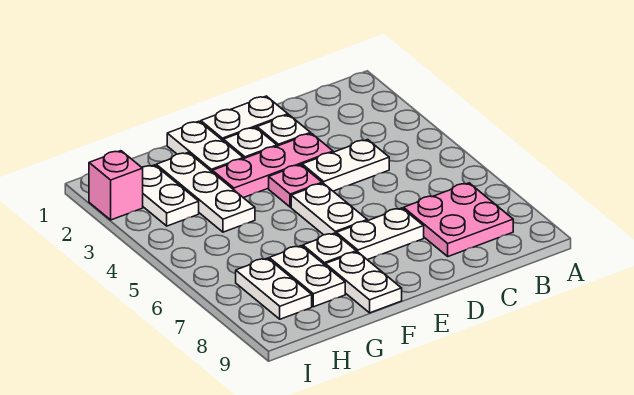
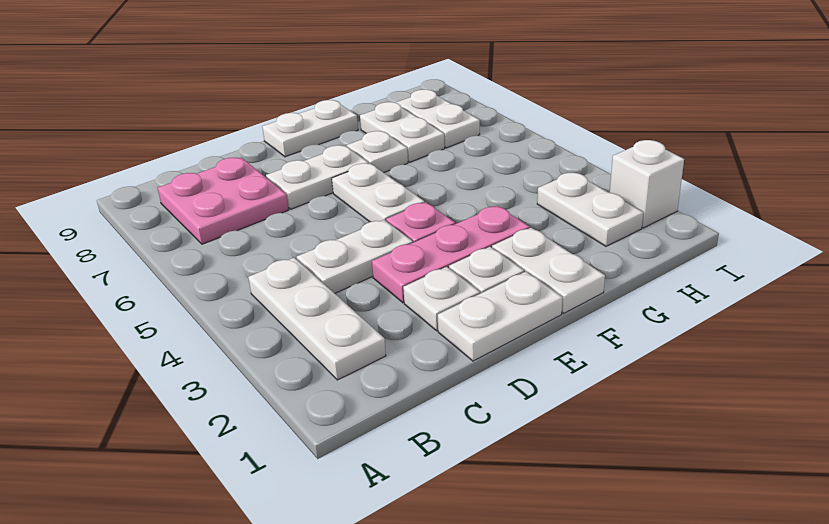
white 1x2 plate [325,252,402,313] -> white 1x2 plate turned to [262,100,358,157]
white 1x3 plate [156,153,255,232] -> white 1x3 plate moved to [248,258,386,380]
pink 1x1 brick [89,151,143,220] -> white 1x1 brick [610,140,684,228]

